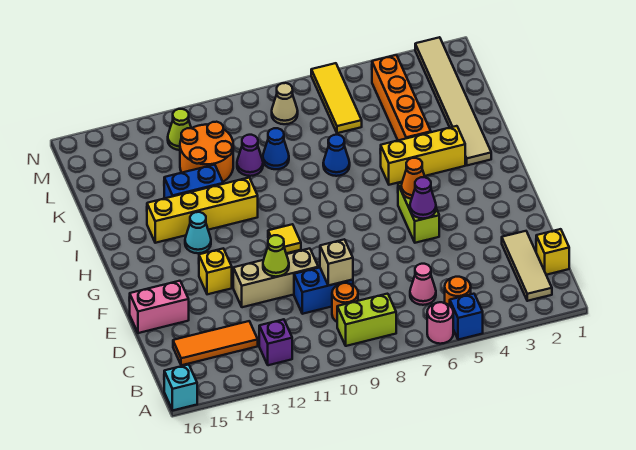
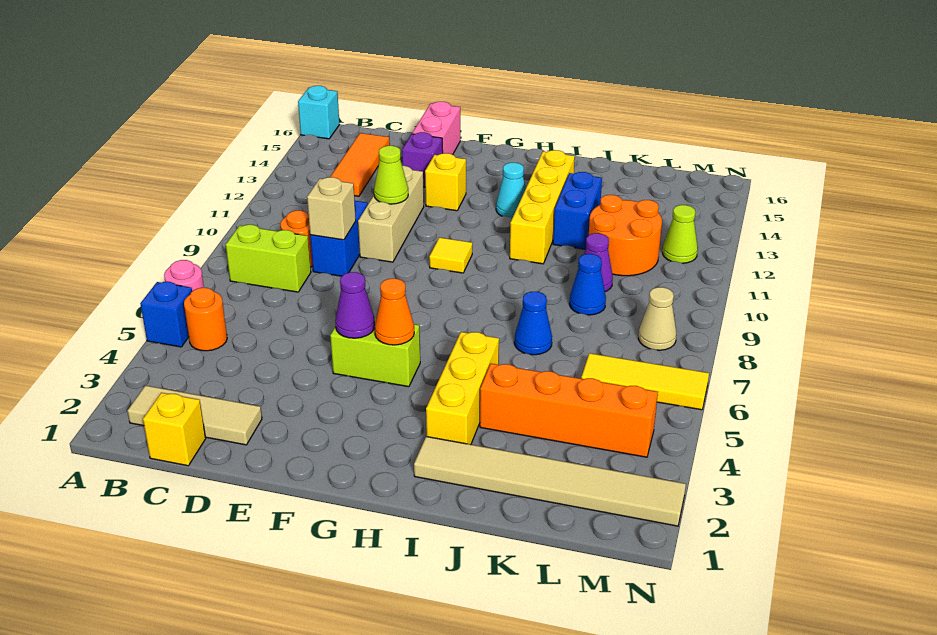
lime 1x2 brick [337,294,396,346] -> lime 1x2 brick turned to [226,225,311,292]
purple 1x1 brick [259,319,292,365] -> purple 1x1 brick moved to [402,132,443,187]
pink 1x1 cone [410,264,436,305] -> none

